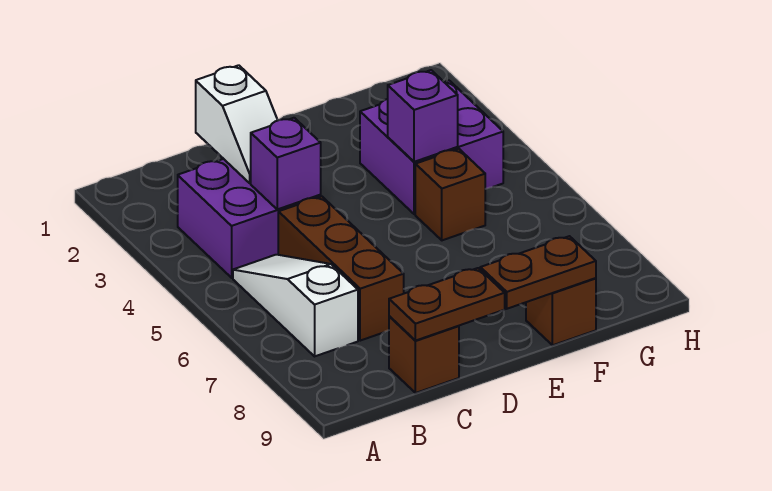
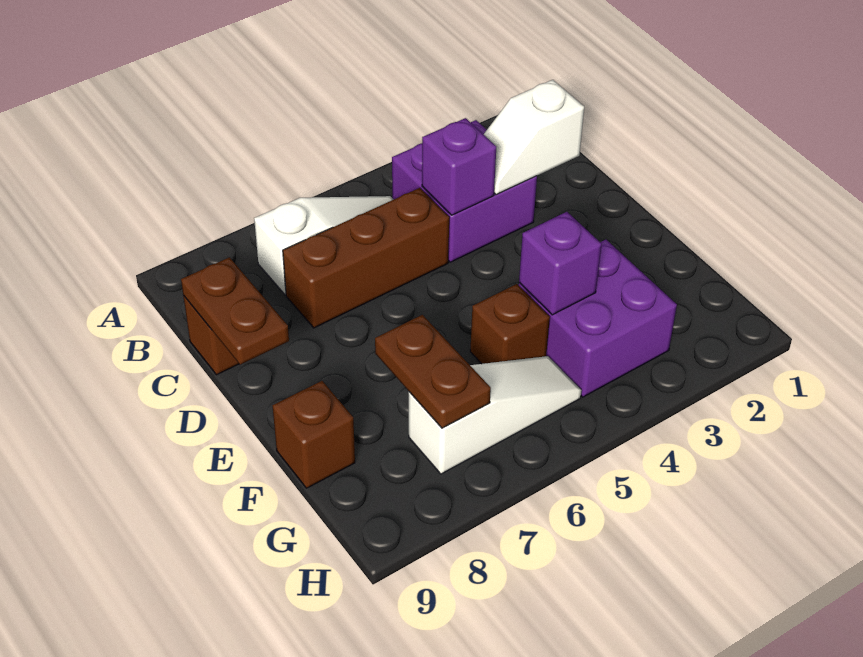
brown 1x2 plate [480,236,596,309] -> brown 1x2 plate moved to [375,315,491,428]
none -> white 1x3 slope [409,356,582,474]

